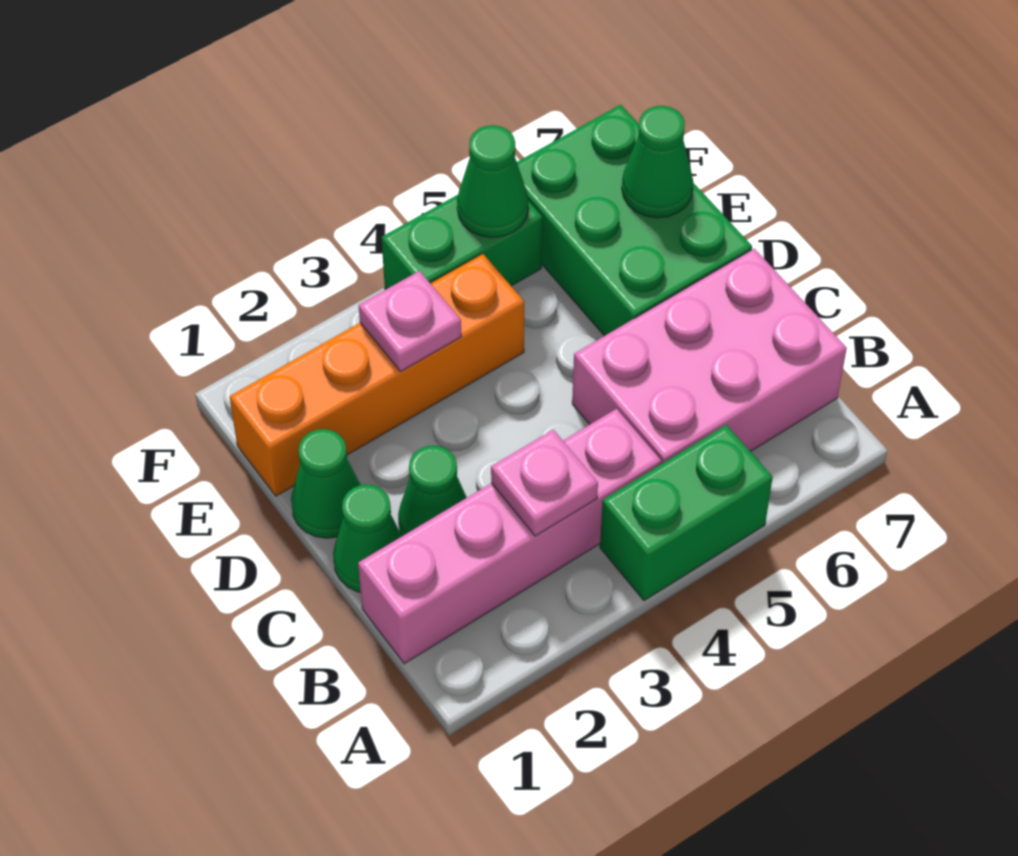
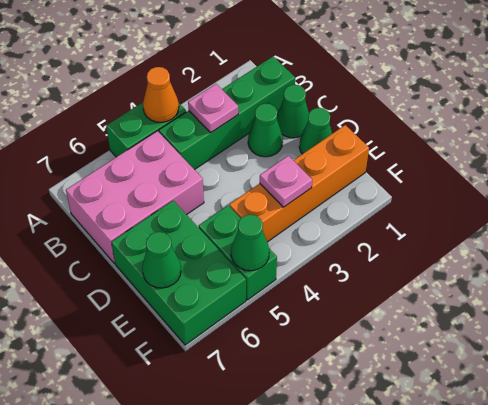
none -> orange 1x1 cone [143,67,179,122]
pink 1x4 brick [358,409,661,664] -> green 1x4 brick [159,57,295,170]
green 1x2 brick [381,195,542,290] -> green 1x2 brick turned to [199,205,277,300]

